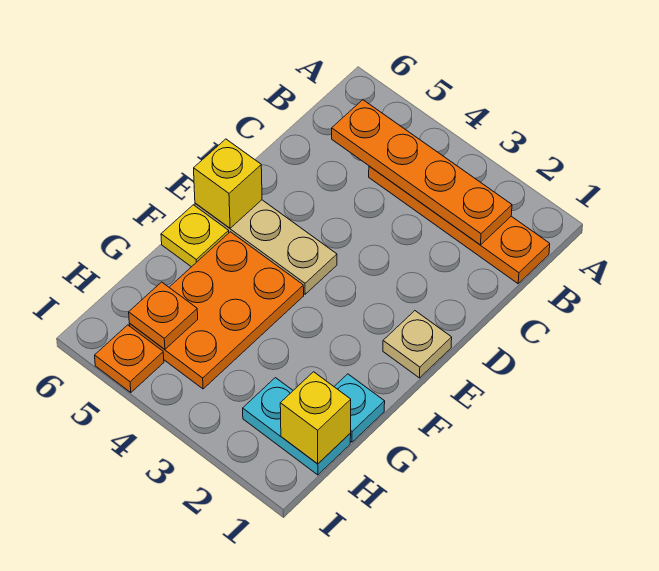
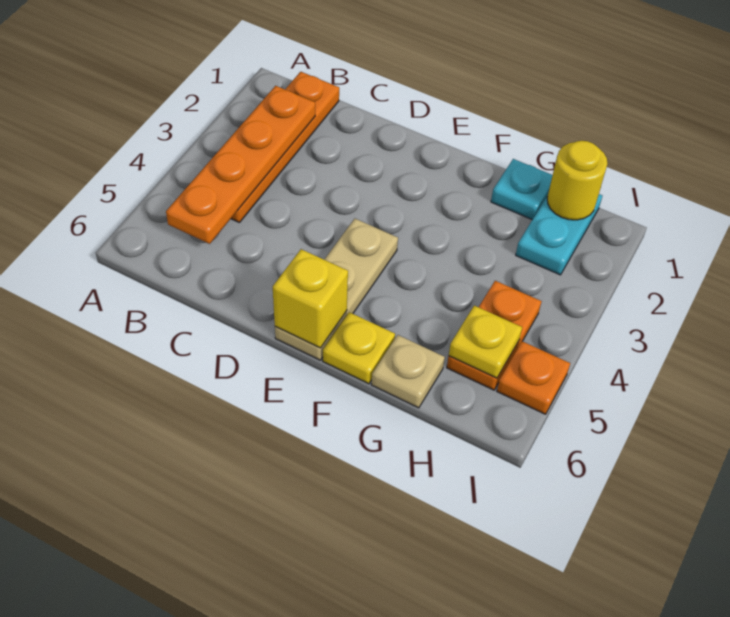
tan 1x1 plate [383,311,452,378] -> tan 1x1 plate moved to [371,335,445,408]
orange 2x3 plate [129,232,304,389] -> orange 1x2 plate [447,281,542,390]
yellow 1x1 brick [280,372,351,464] -> yellow 1x1 round brick [547,141,607,220]
orange 1x1 plate [129,282,198,349] -> yellow 1x1 plate [449,306,522,378]

